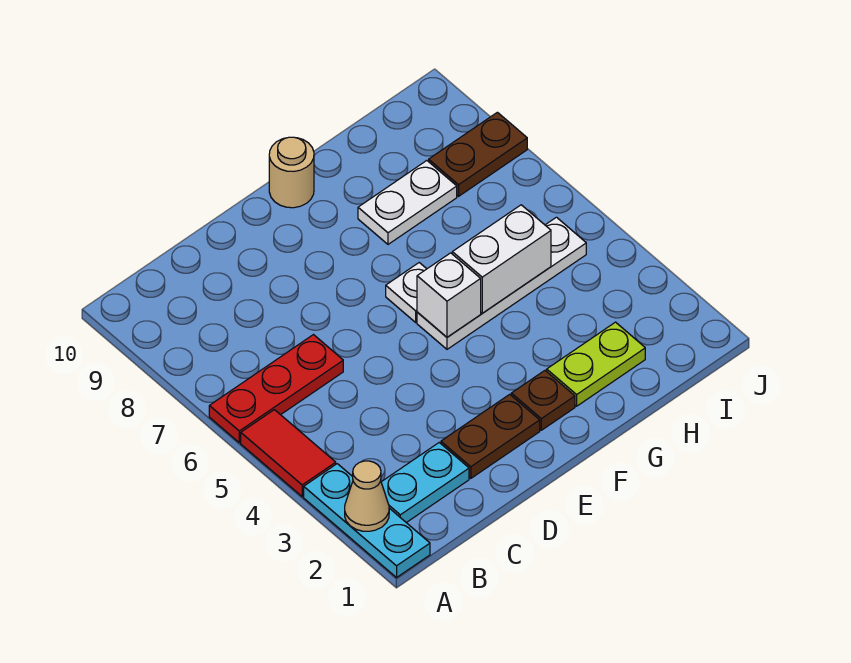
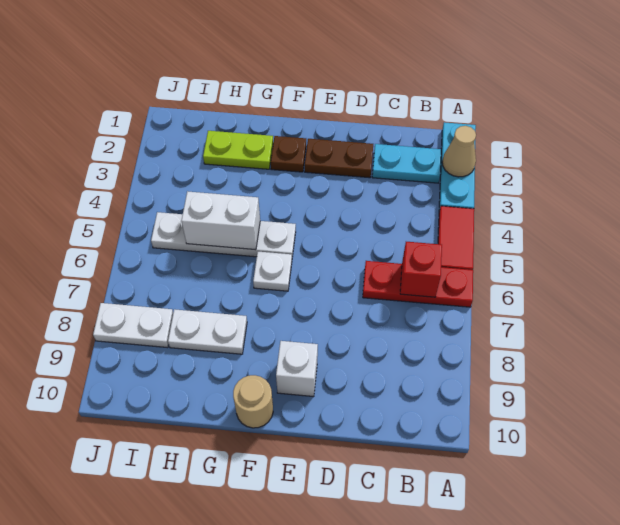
none -> red 1x1 brick [400,242,442,297]
white 1x1 brick [417,253,481,337] -> white 1x1 brick moved to [276,341,318,397]
brown 1x2 plate [429,112,527,196] -> white 1x2 plate [93,303,173,348]

